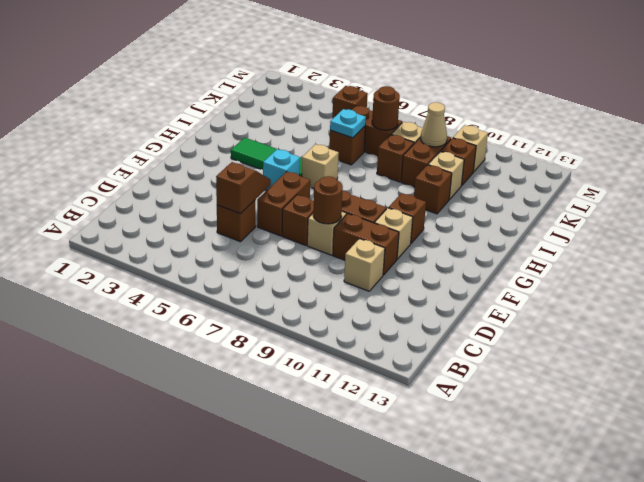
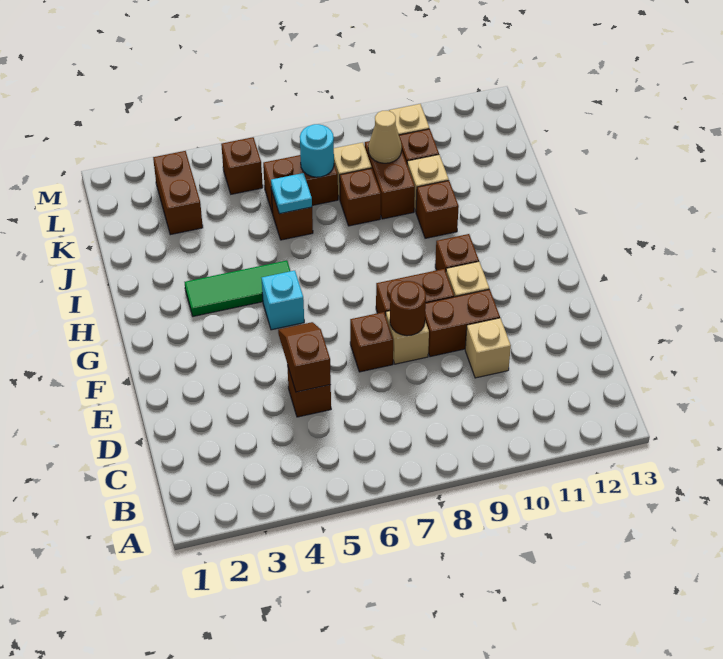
brown 1x2 brick [257,172,310,236] -> brown 1x2 brick moved to [153,151,203,235]
tan 1x1 brick [302,144,339,188] -> none
brown 1x1 round brick [372,86,400,130] -> cyan 1x1 round brick [300,124,334,177]

